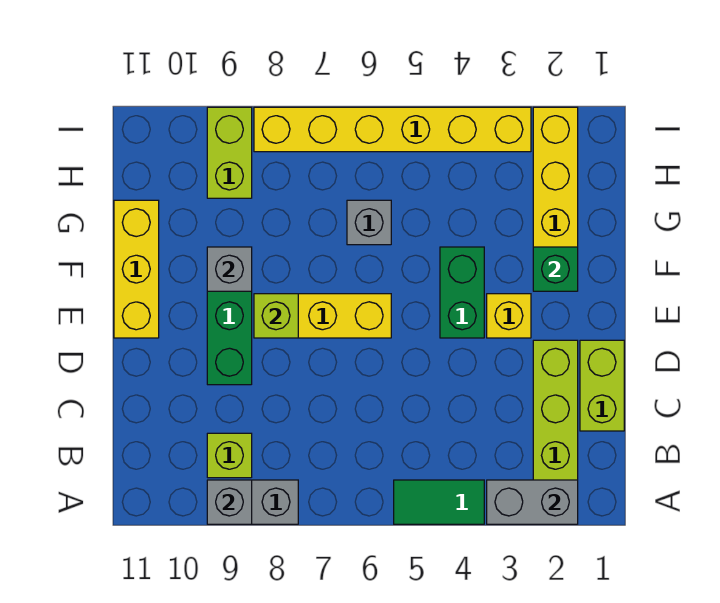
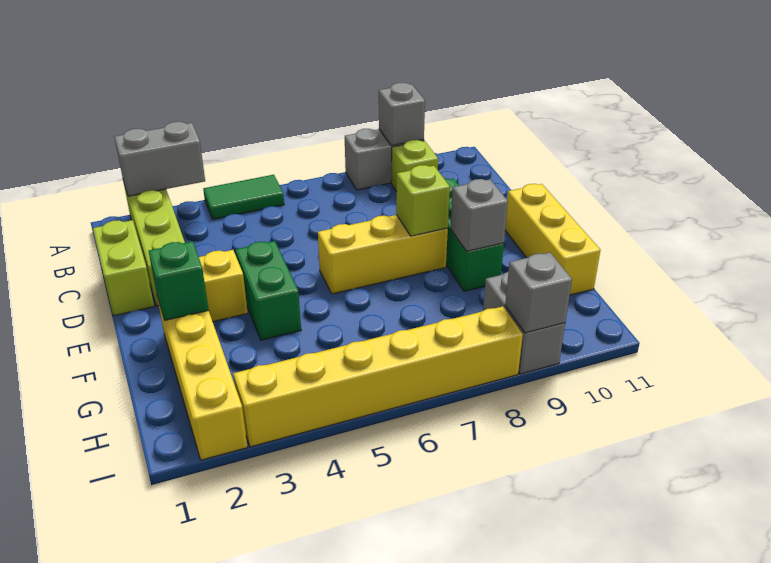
grey 1x1 brick [347,200,391,245] -> grey 1x1 brick moved to [505,253,572,333]
lime 1x2 brick [207,107,252,198] -> grey 1x2 brick [483,271,565,374]

